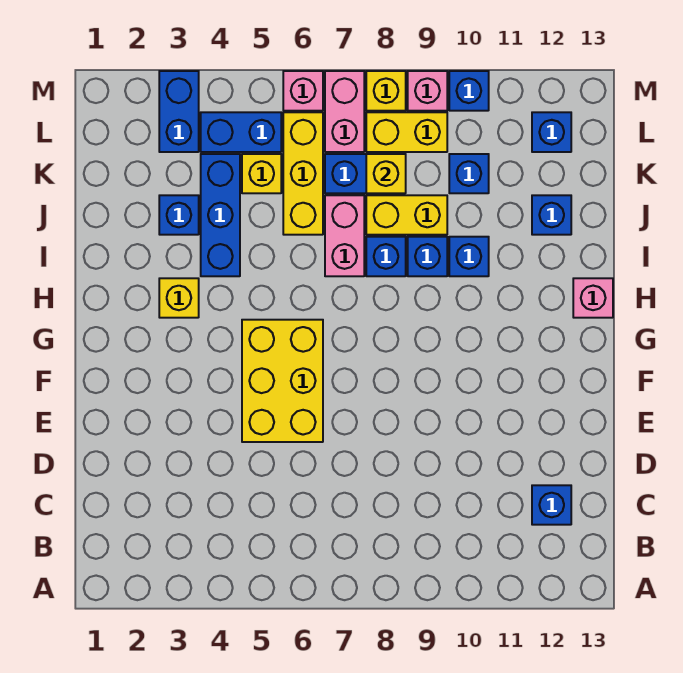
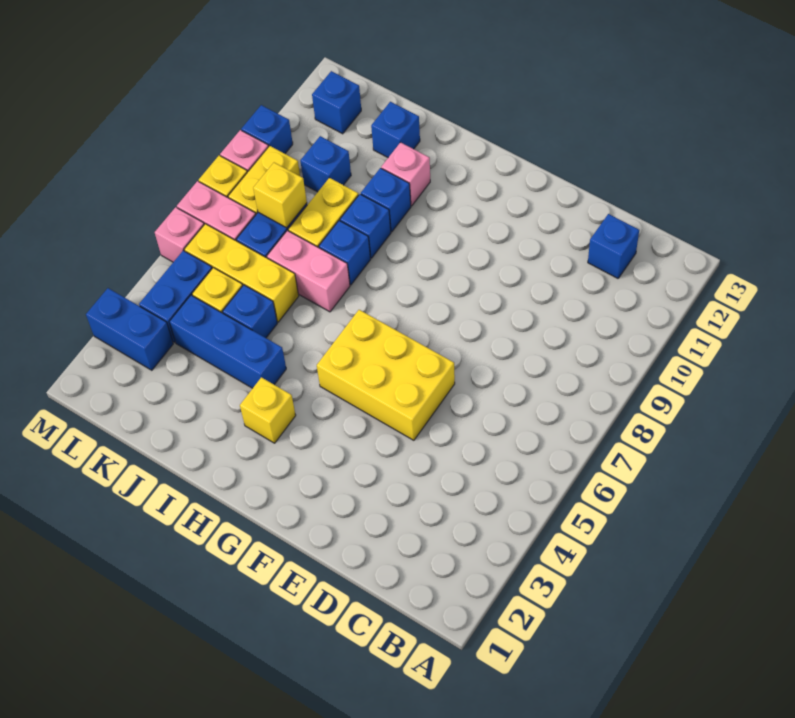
pink 1x1 brick [573,278,613,318] -> pink 1x1 brick moved to [381,142,430,206]
blue 1x1 brick [159,195,199,235] -> blue 1x1 brick moved to [223,285,277,338]

